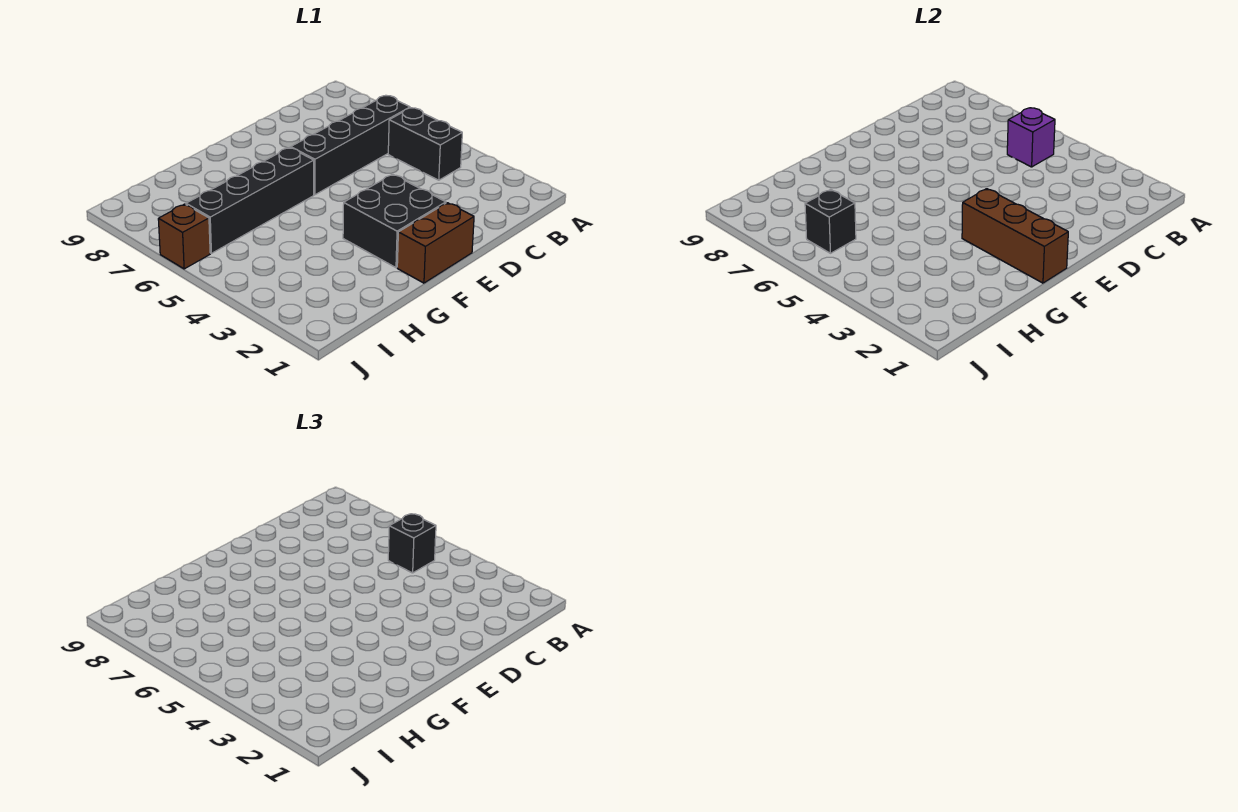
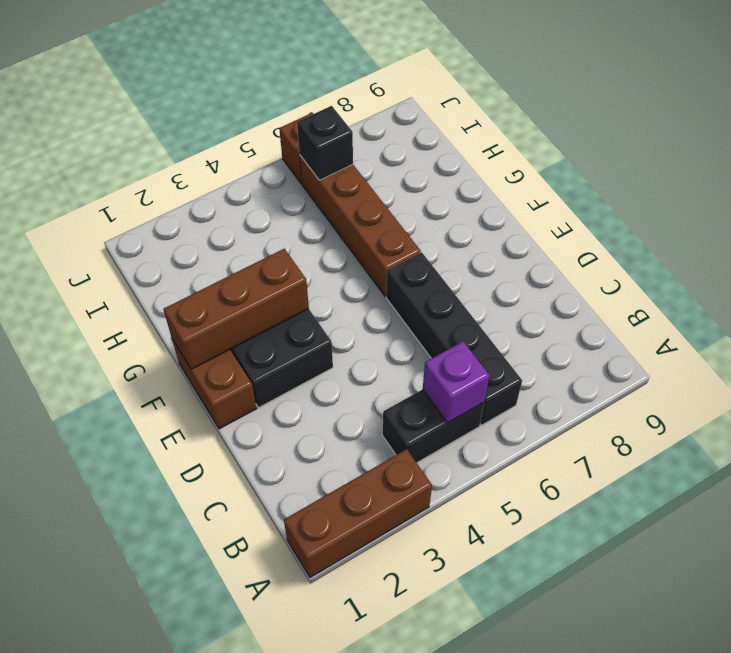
none -> brown 1x3 brick [284,449,432,577]
black 1x1 brick [388,514,436,573] -> none
black 1x4 brick [186,147,314,253] -> brown 1x4 brick [300,156,421,296]

